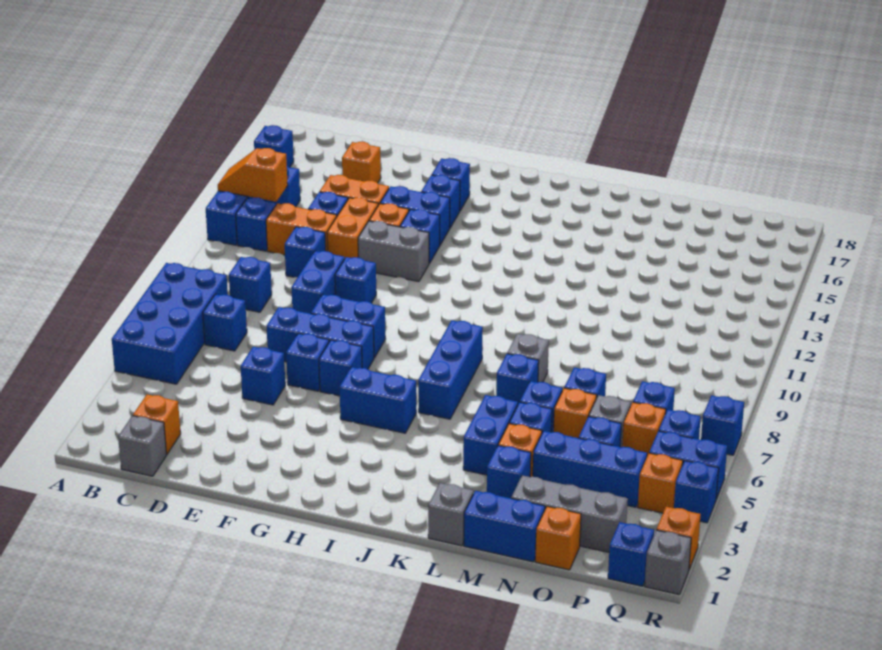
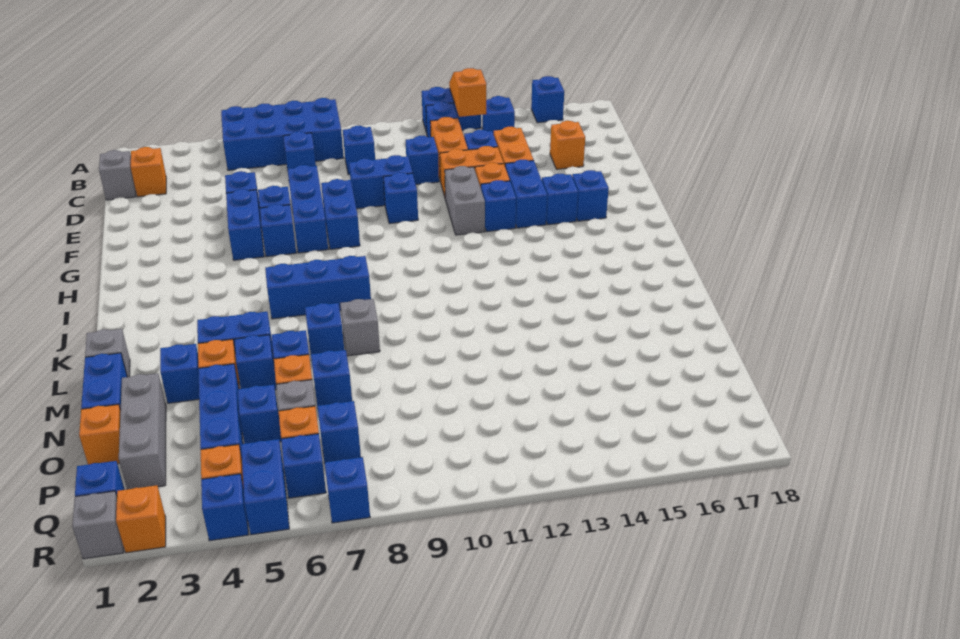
blue 1x2 brick [340,367,416,433] -> blue 1x2 brick moved to [226,189,264,260]

